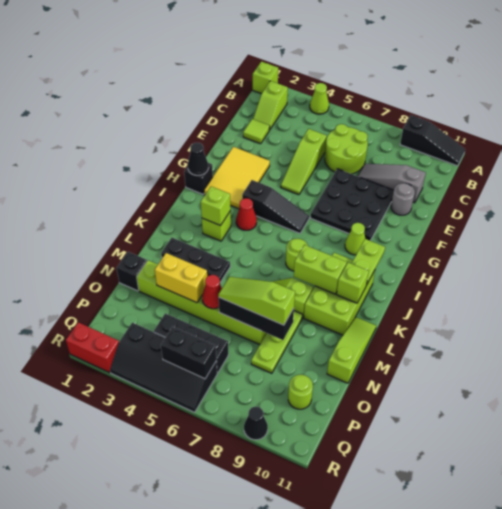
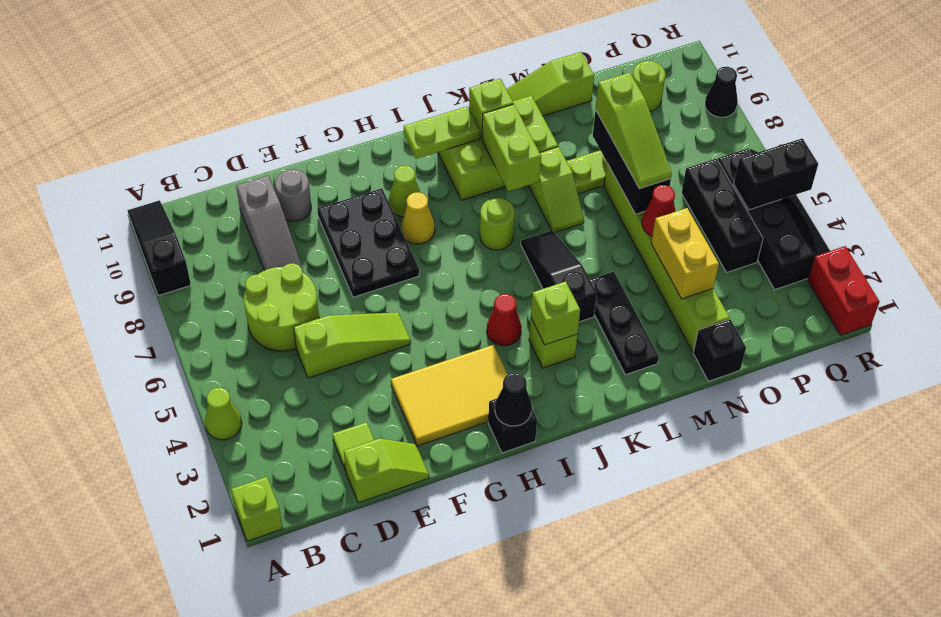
lime 1x2 slope [253,81,288,130] -> lime 1x2 slope moved to [344,438,429,503]
black 3x3 plate [311,169,394,241] -> black 2x3 plate [317,188,419,297]
black 1x3 slope [242,180,309,233] -> black 1x3 slope moved to [521,231,597,322]
none -> yellow 1x1 cone [401,192,435,244]
black 1x2 brick [161,327,216,379] -> black 1x2 brick turned to [734,138,818,210]

